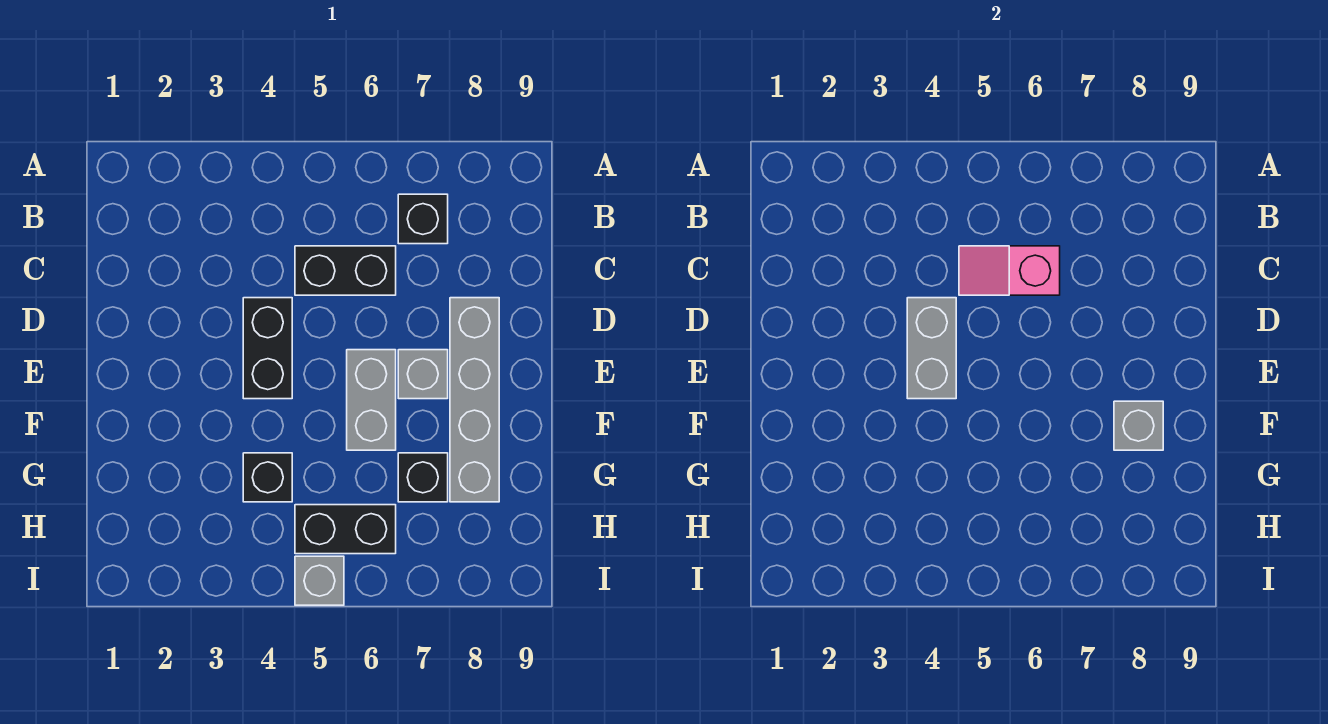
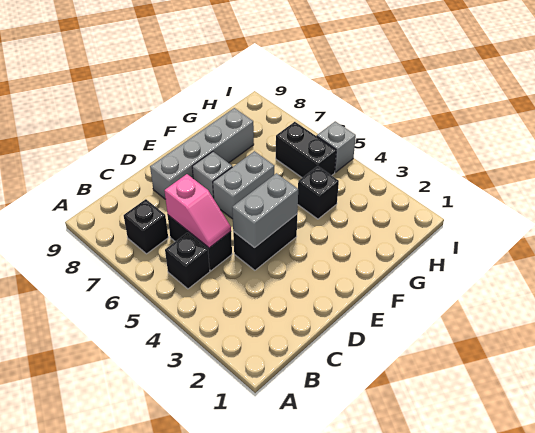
grey 1x1 brick [1114,401,1163,450] -> none
black 1x1 brick [398,453,448,502] -> black 1x1 brick moved to [165,233,210,289]

